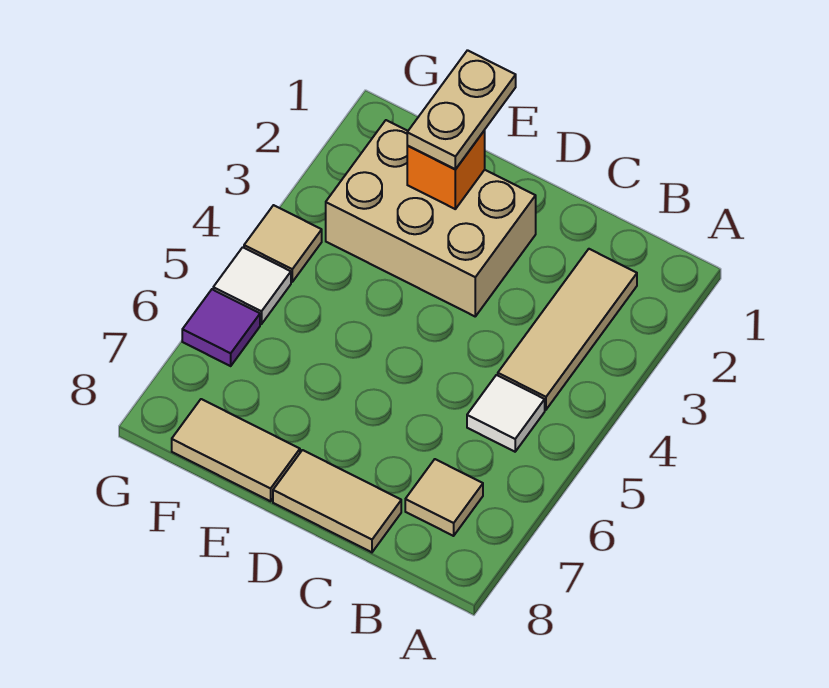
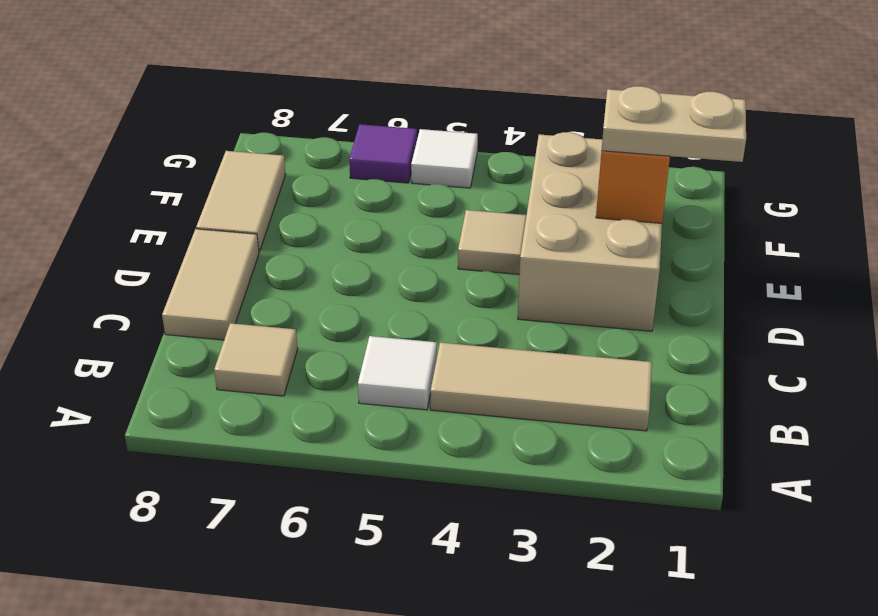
tan 1x1 tile [244,205,322,282] -> tan 1x1 tile moved to [458,210,527,274]

